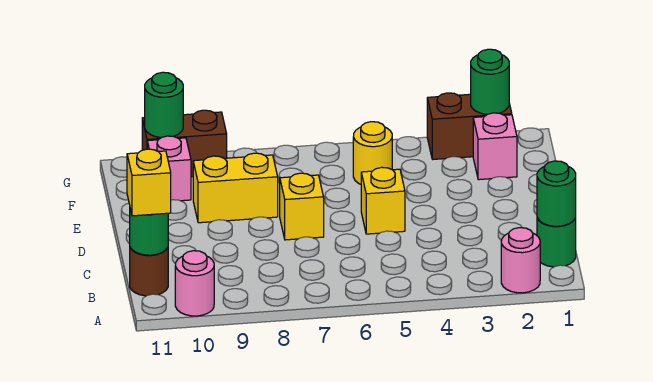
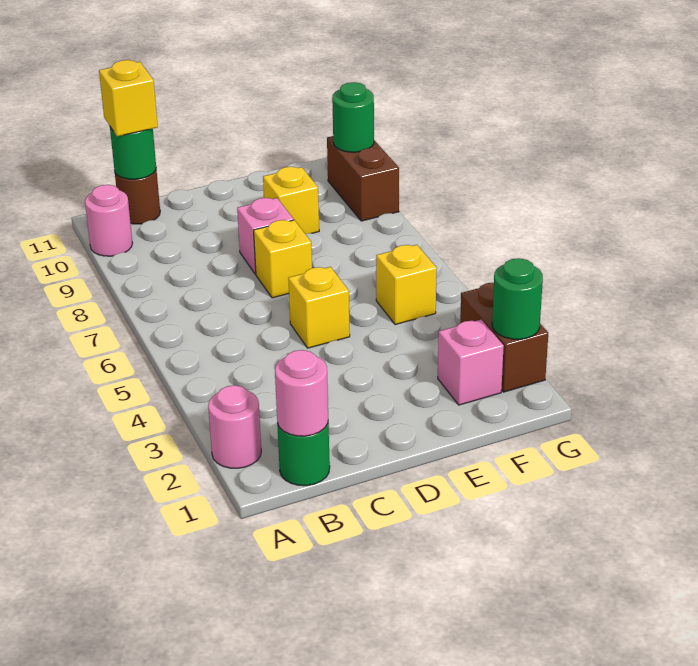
green 1x1 round brick [537,161,576,226] -> pink 1x1 round brick [275,350,328,436]
yellow 1x2 brick [193,153,278,223] -> yellow 1x1 brick [263,167,319,234]
yellow 1x1 round brick [353,122,392,184] -> yellow 1x1 brick [376,245,437,325]
pink 1x1 brick [147,136,191,201] -> pink 1x1 brick moved to [237,198,294,274]

